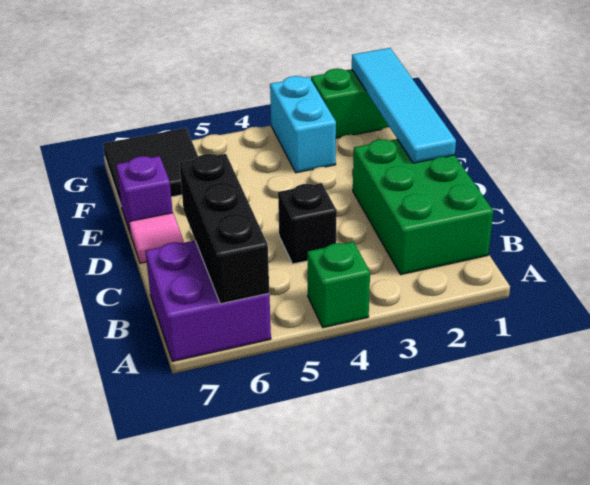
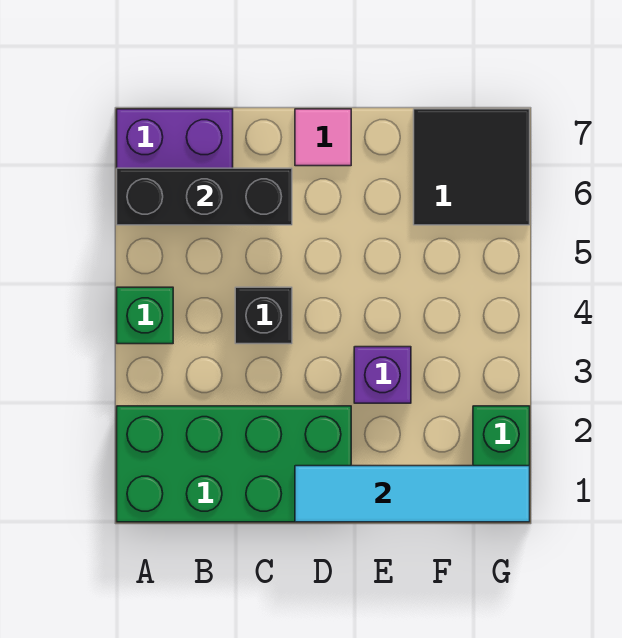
green 2x3 brick [353,139,493,275] -> green 2x4 brick [117,406,351,522]
purple 1x1 brick [116,156,173,234] -> purple 1x1 brick moved to [354,347,411,403]
cyan 1x2 brick [270,76,336,173] -> none

